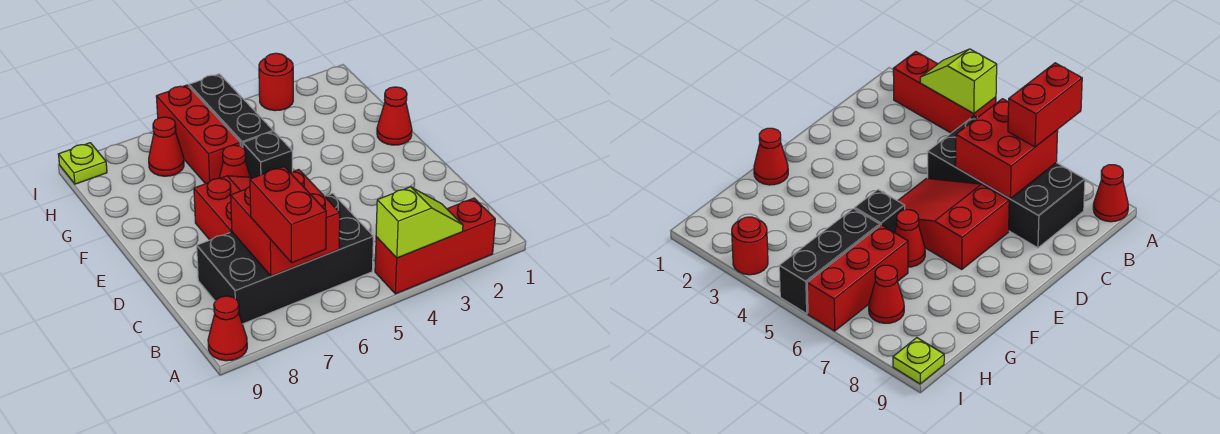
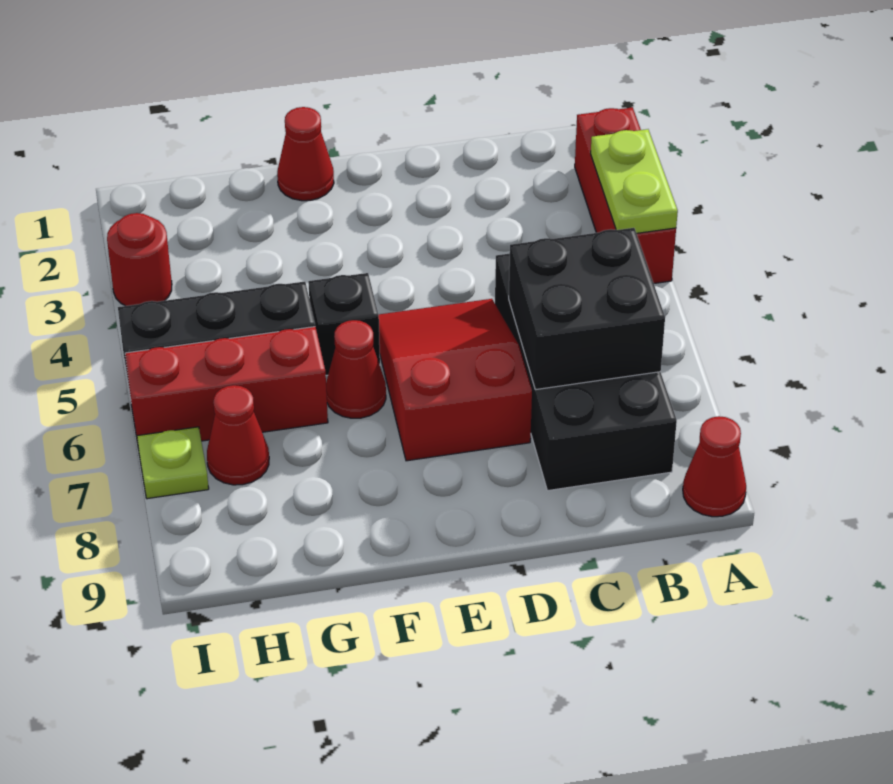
lime 1x2 slope [376,187,463,258] -> lime 1x2 plate [591,129,678,233]
red 1x2 brick [250,167,326,263] -> none
red 2x2 brick [231,170,340,276] -> black 2x2 brick [509,228,665,390]
lime 1x1 plate [58,143,107,184] -> lime 1x1 plate moved to [137,427,209,499]

